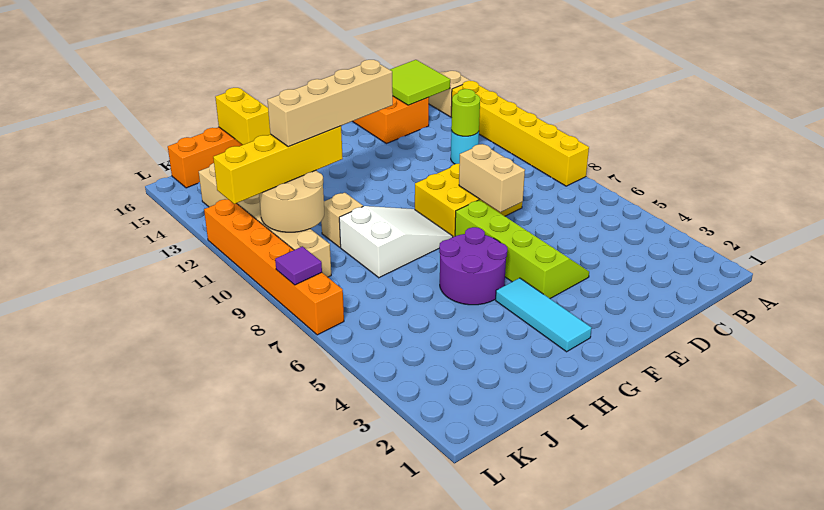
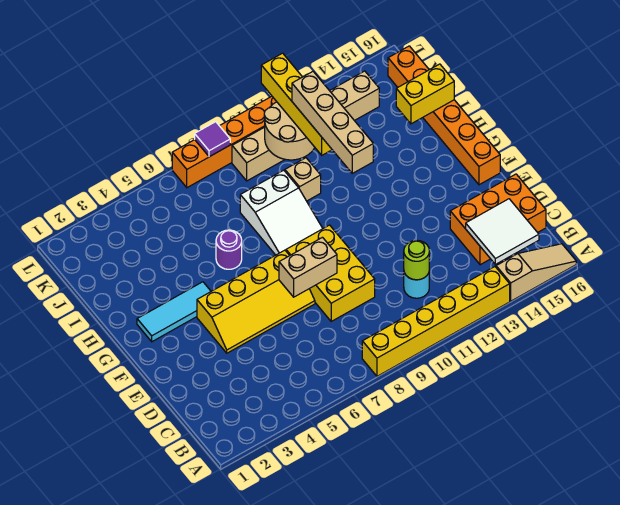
lime 2x2 tile [390,60,450,105] -> white 2x2 tile [466,199,539,264]
lime 2x4 slope [455,200,589,298] -> yellow 2x4 slope [197,250,315,353]
purple 2x2 round brick [439,227,507,305] -> purple 1x1 round brick [216,230,242,269]

